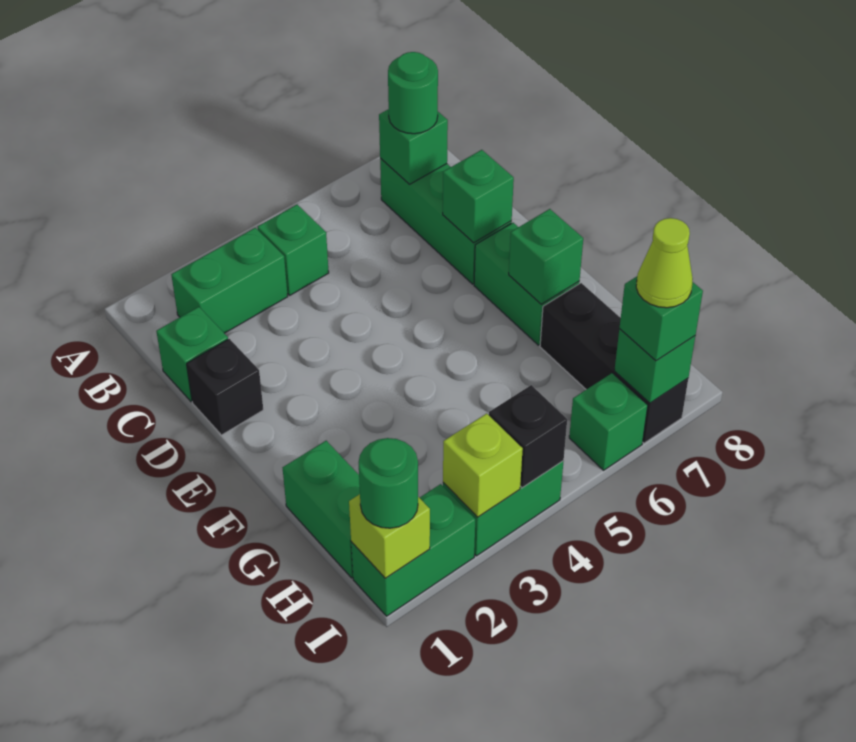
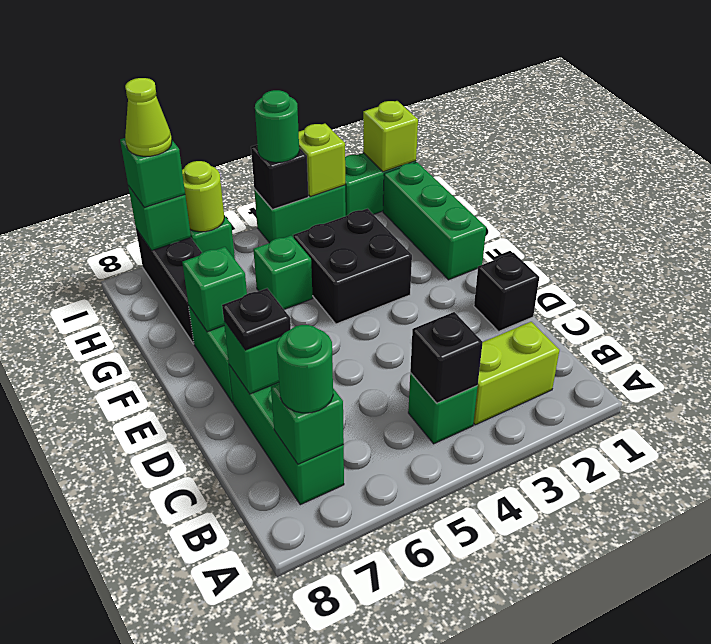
green 1x2 brick [171,228,288,333] -> lime 1x2 brick [474,322,559,425]
none -> black 1x1 brick [410,312,483,403]
green 1x1 brick [156,307,228,402] -> green 1x1 brick moved to [253,236,313,309]
none -> black 1x1 plate [222,288,291,350]
none -> black 2x2 brick [293,209,412,324]
green 1x2 brick [283,441,360,578] -> green 1x3 brick [383,162,486,280]
green 1x1 round brick [359,438,418,528] -> green 1x1 round brick moved to [255,90,299,163]
none -> lime 1x1 round brick [182,161,224,232]

